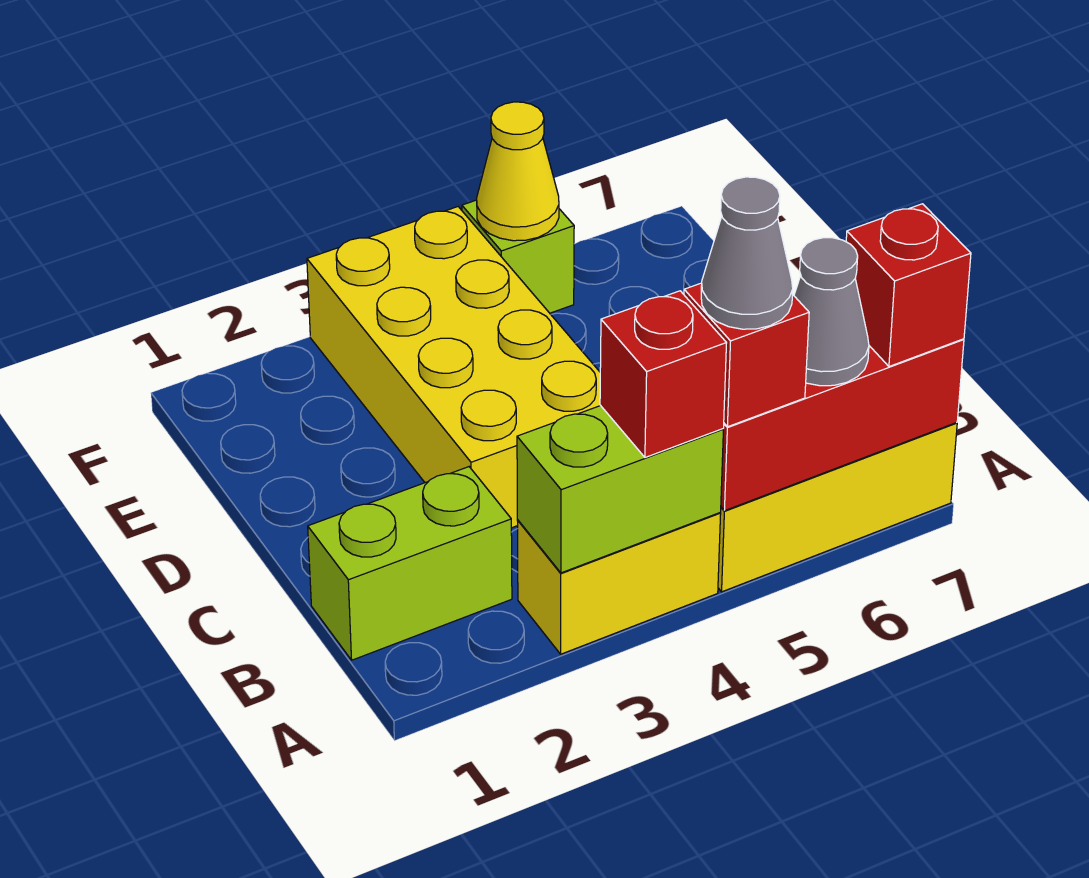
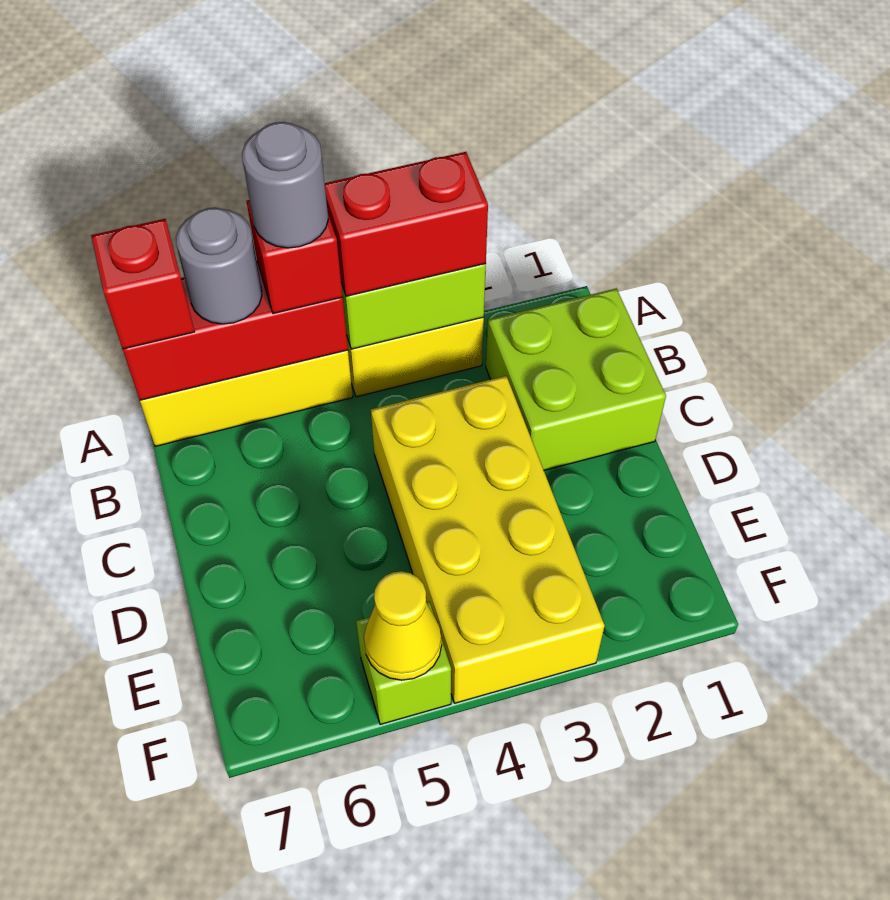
red 1x1 brick [600,291,726,457] -> red 1x2 brick [325,152,488,296]
grey 1x1 cone [701,177,793,329] -> grey 1x1 round brick [242,122,328,248]
grey 1x1 cone [794,238,869,386] -> grey 1x1 round brick [176,208,262,324]
lime 1x2 brick [308,467,512,660] -> lime 2x2 brick [486,289,666,470]

